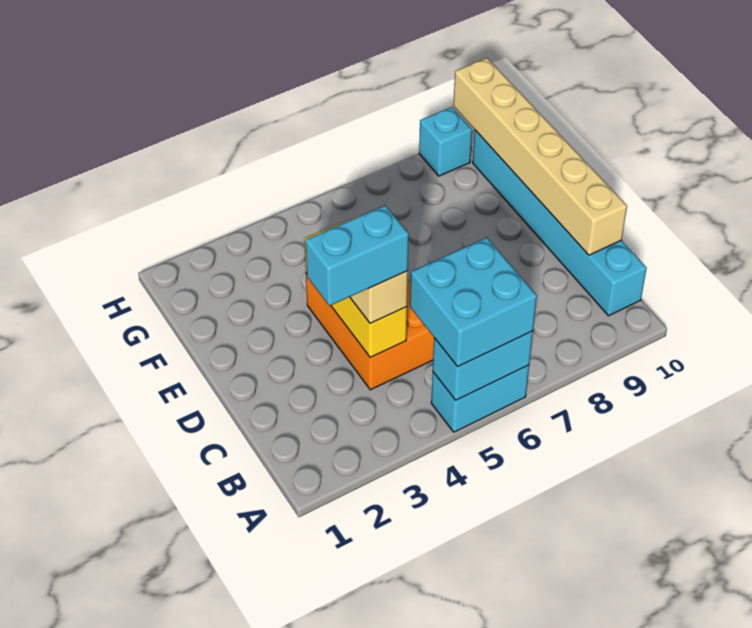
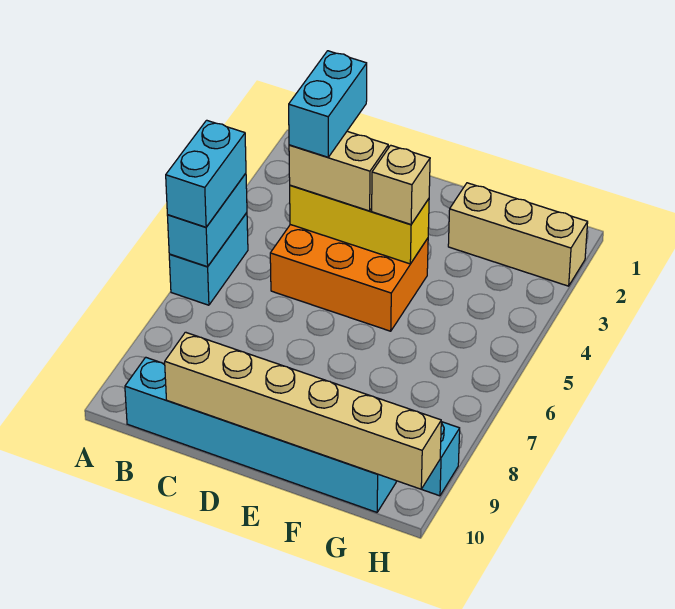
cyan 2x2 brick [410,237,537,367] -> cyan 1x2 brick [166,120,246,227]
none -> tan 1x1 brick [372,145,430,225]
none -> tan 1x3 brick [448,183,588,286]

